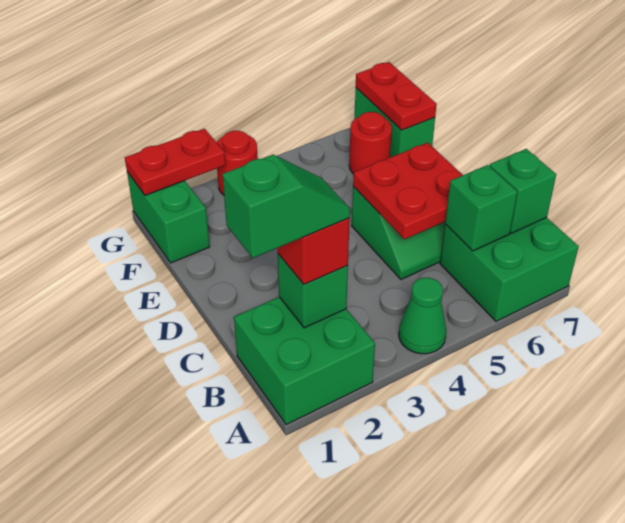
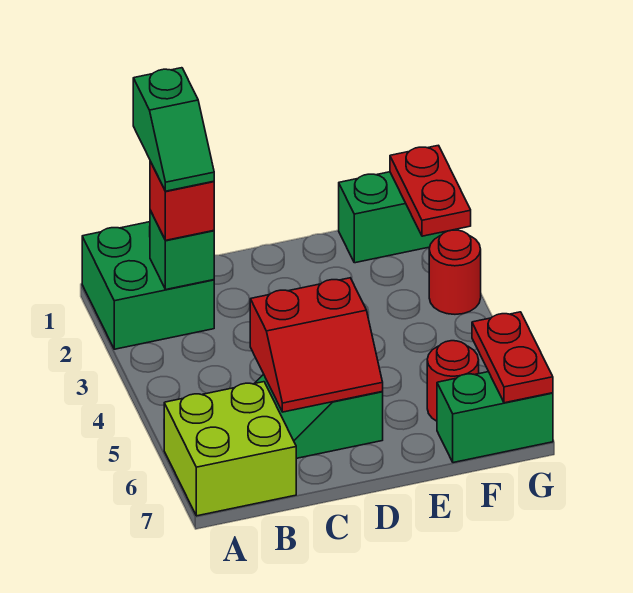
green 1x1 cone [399,278,446,354] -> none
green 2x2 brick [440,217,579,321] -> lime 2x2 brick [164,382,296,516]
green 1x1 brick [445,165,517,251] -> none
green 1x1 brick [490,149,556,233] -> none
red 2x2 plate [353,143,462,239] -> red 2x2 slope [250,278,383,412]
red 1x2 plate [356,62,437,130] -> red 1x2 plate turned to [472,312,553,403]

